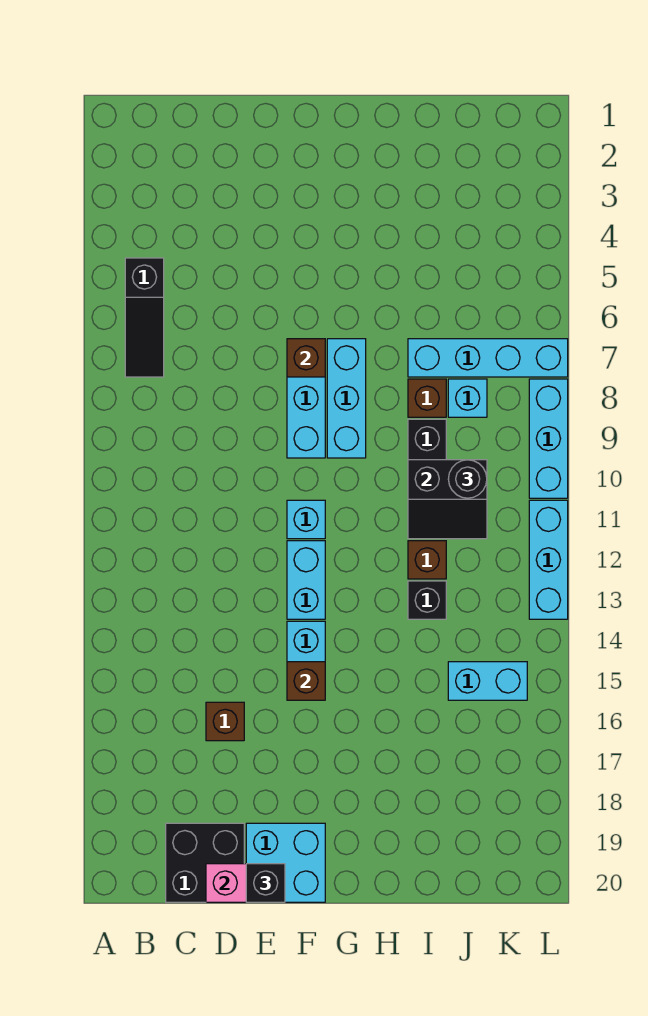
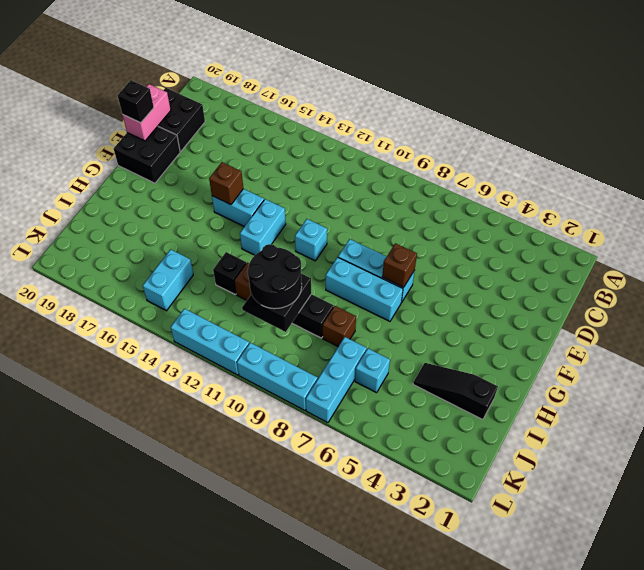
black 1x3 slope [125,258,164,377] -> black 1x3 slope moved to [413,363,498,420]
brown 1x1 brick [206,702,244,741] -> none
cyan 2x2 brick [246,823,325,902] -> black 2x2 brick [114,126,180,183]
cyan 1x2 brick [287,541,325,619] -> cyan 1x2 brick turned to [240,199,286,255]
cyan 1x4 brick [408,339,568,377] -> cyan 1x3 brick [306,337,367,423]
cyan 1x1 brick [448,379,487,417] -> cyan 1x1 brick moved to [355,349,390,393]
black 1x1 round brick [448,460,487,498] -> black 2x2 round brick [247,244,302,309]

